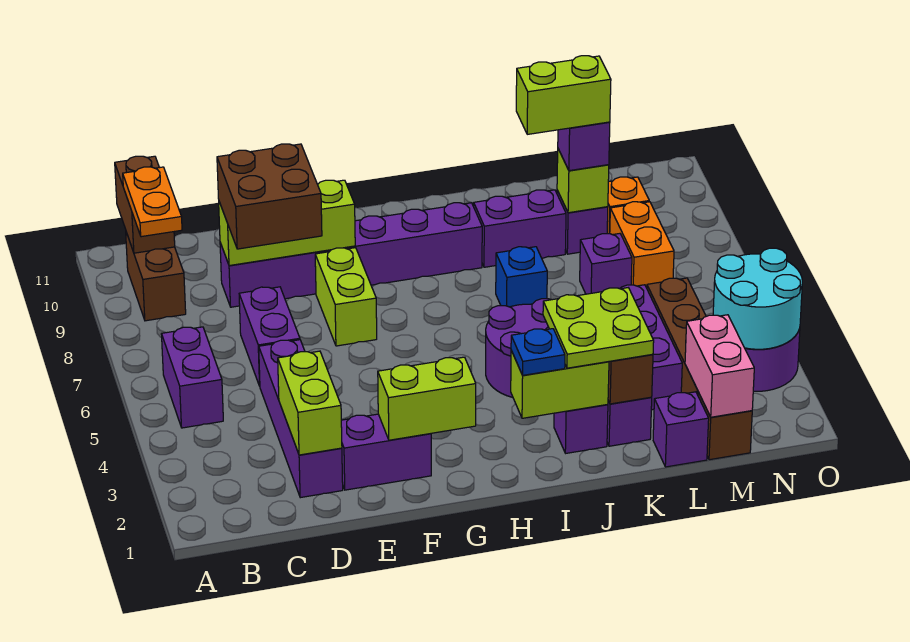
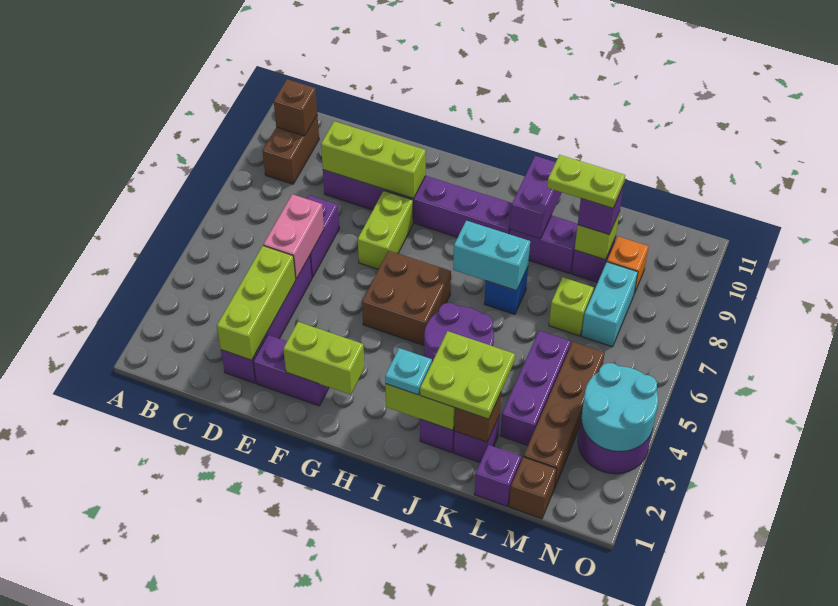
purple 1x2 brick [162,327,223,428] -> purple 1x2 brick moved to [510,156,562,239]
orange 1x2 plate [123,167,182,237] -> none
brown 1x2 brick [115,156,175,253] -> brown 1x1 brick [274,79,317,136]
lime 1x2 brick [278,351,342,455] -> lime 1x3 brick [217,246,296,360]
brown 2x2 brick [217,144,322,249] -> brown 2x2 brick moved to [362,251,451,345]
blue 1x1 plate [511,329,565,375] -> cyan 1x1 plate [385,348,432,395]
none -> cyan 1x2 brick [453,221,530,291]
lime 1x2 brick [516,56,611,134] -> lime 1x2 plate [547,155,625,208]
purple 1x1 brick [580,233,632,294] -> lime 1x1 brick [549,277,594,336]
pink 1x2 brick [685,315,754,417] -> pink 1x2 brick moved to [263,194,324,279]
orange 1x2 brick [610,202,674,288] -> cyan 1x2 brick [582,262,638,347]

